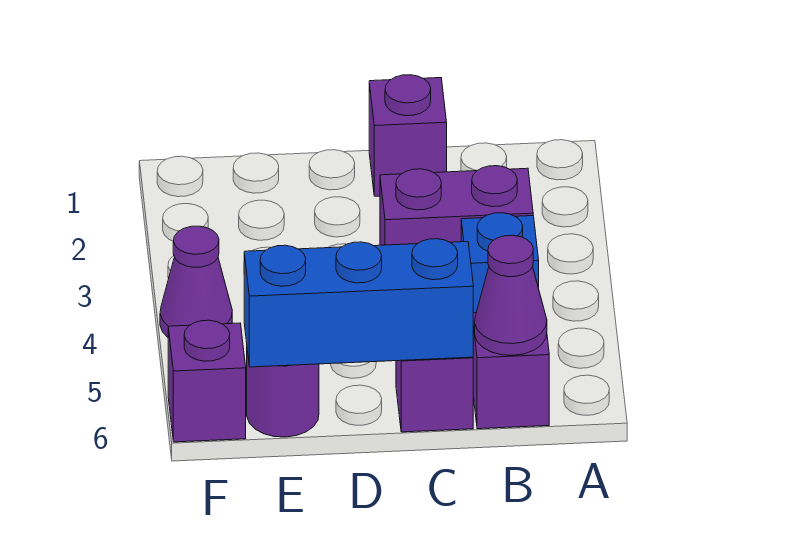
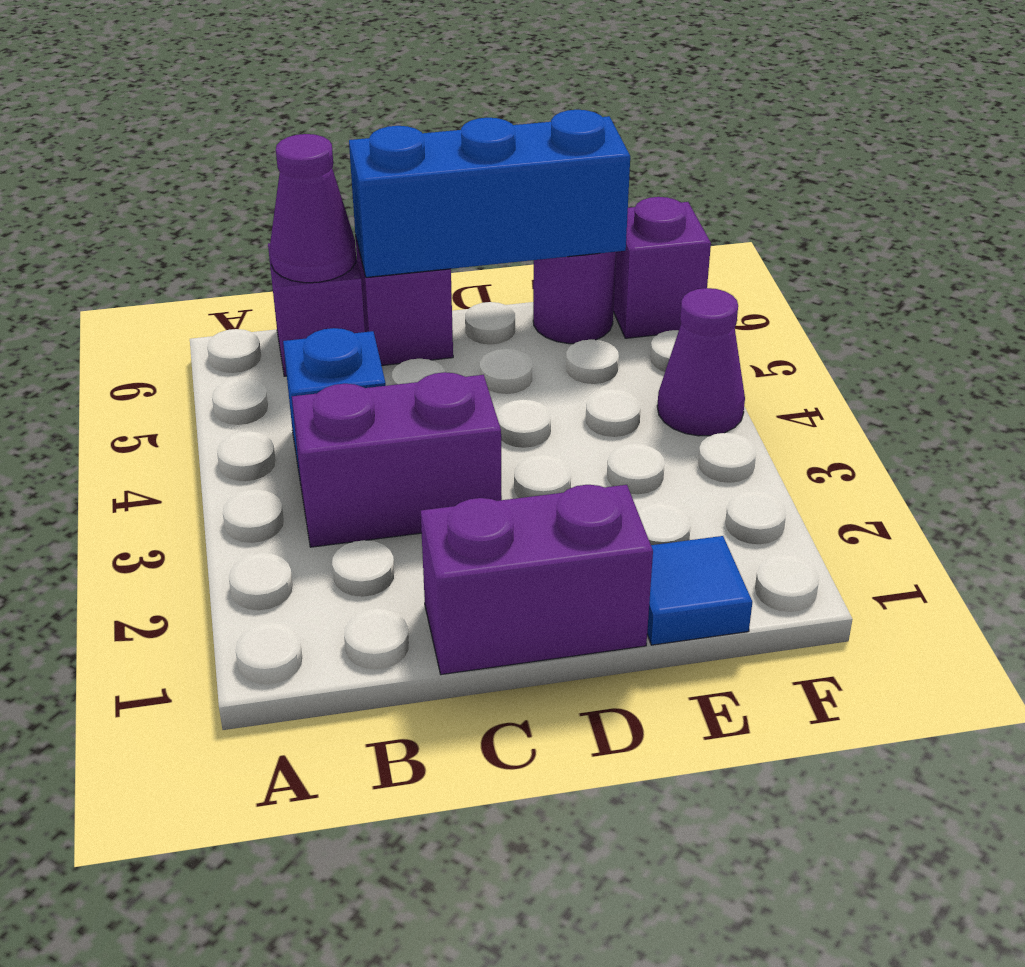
purple 1x1 brick [369,75,447,196] -> purple 1x2 brick [421,485,653,675]
none -> blue 1x1 tile [647,536,752,645]

